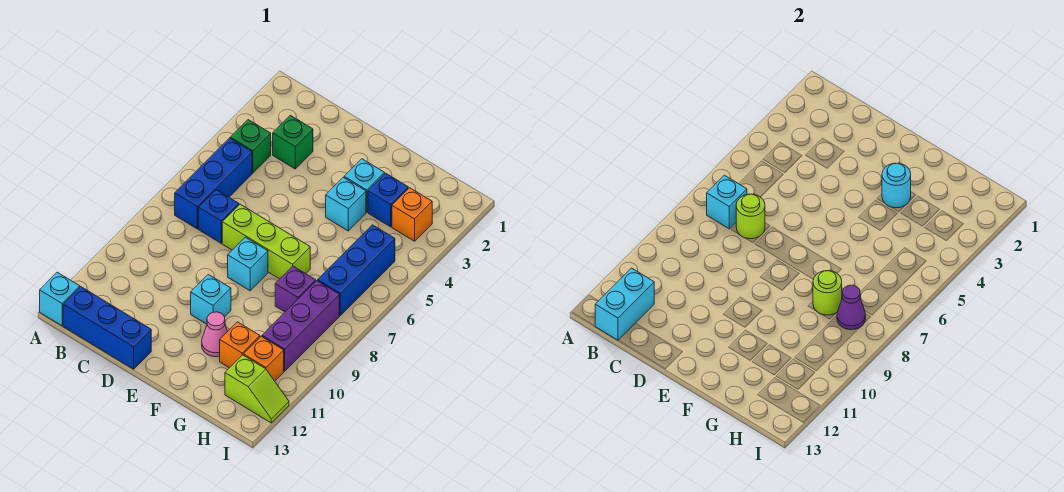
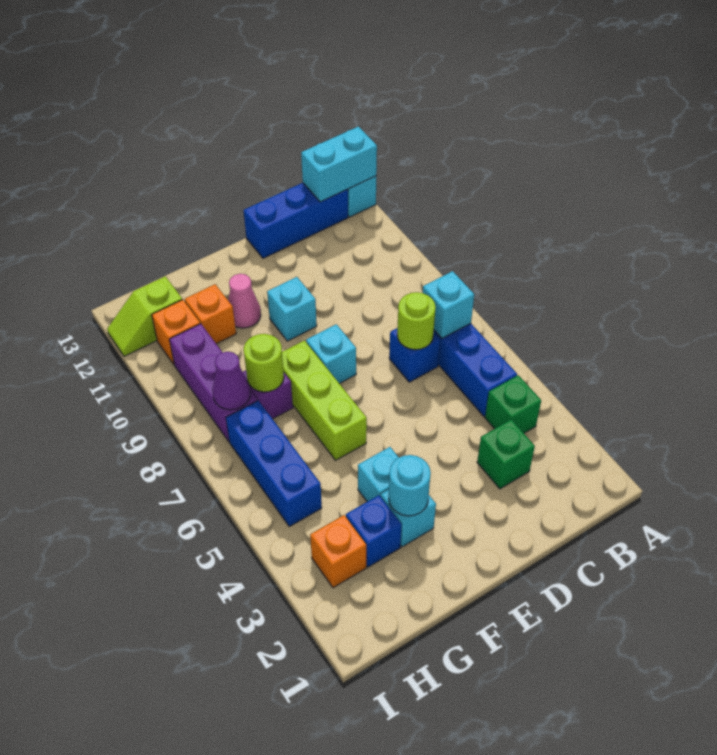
cyan 1x2 brick [595,268,654,340] -> cyan 1x2 brick turned to [301,127,377,202]
lime 1x3 brick [222,204,310,279] -> lime 1x3 brick turned to [282,341,367,460]

